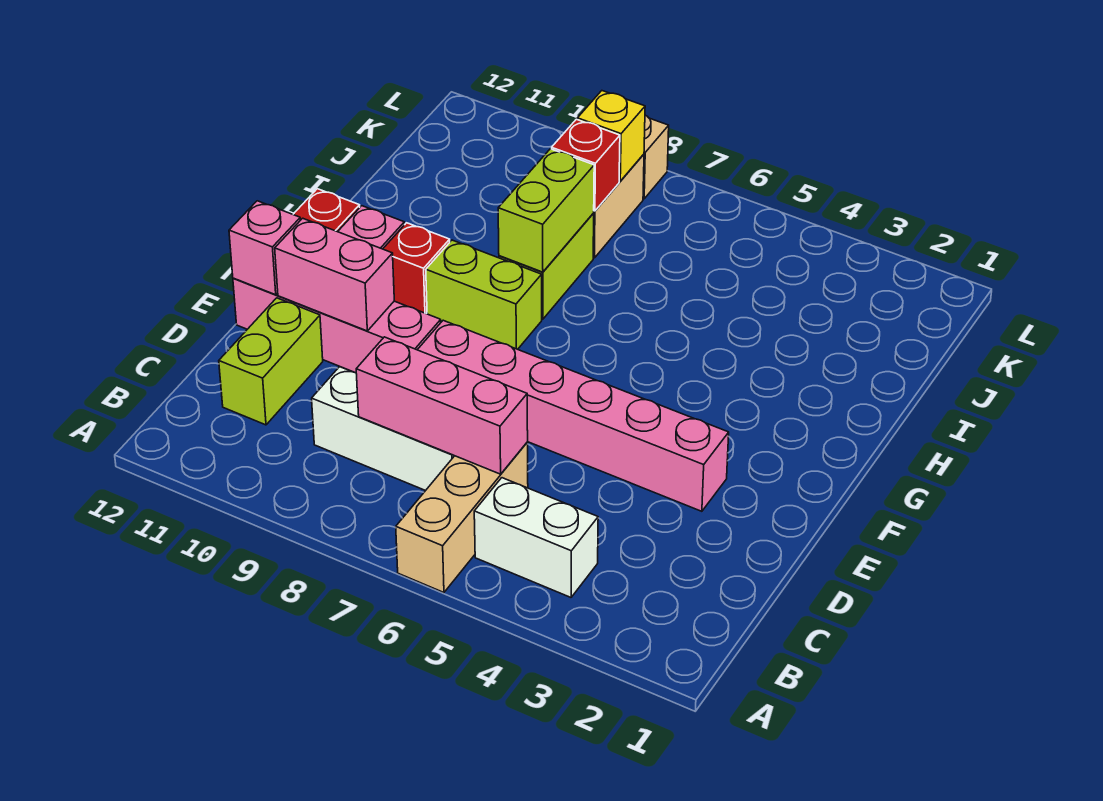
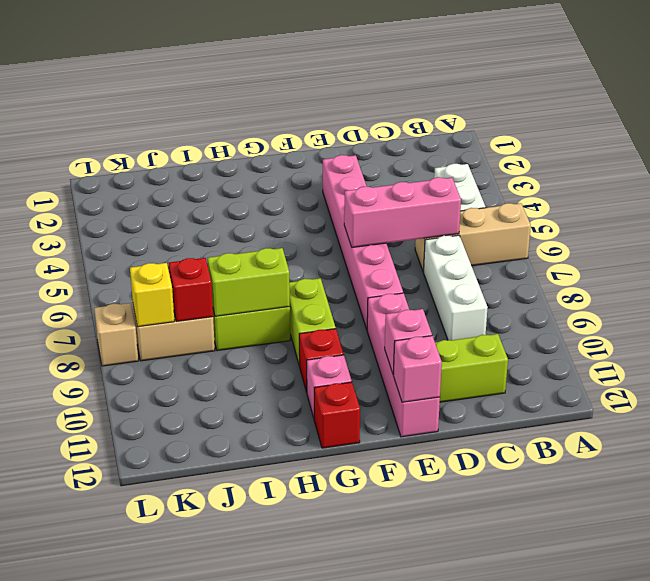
pink 1x3 brick [356,337,528,474] -> pink 1x3 brick turned to [344,177,461,247]
pink 1x2 brick [275,218,394,331] -> pink 1x1 brick [385,309,432,375]

